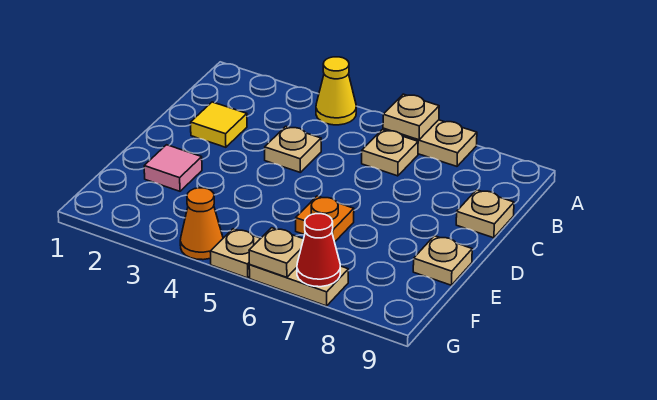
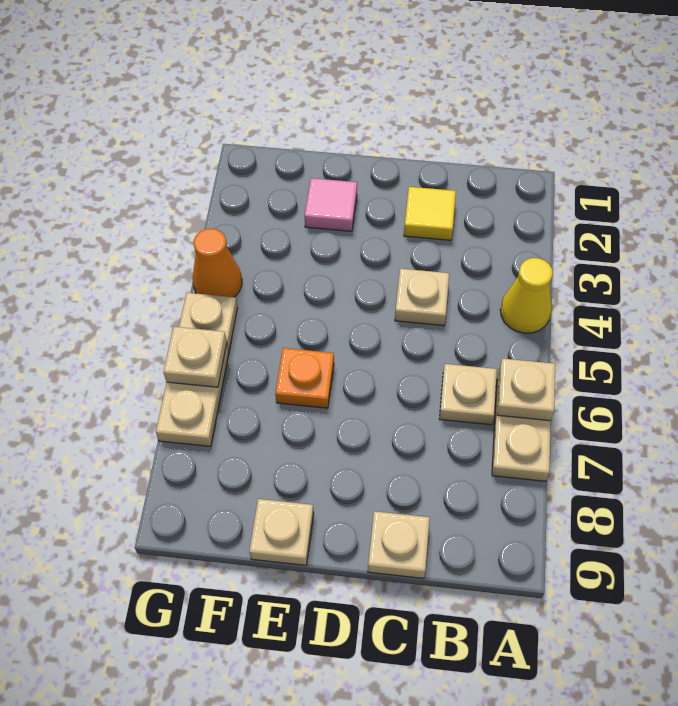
red 1x1 cone [297,214,340,287] -> none

